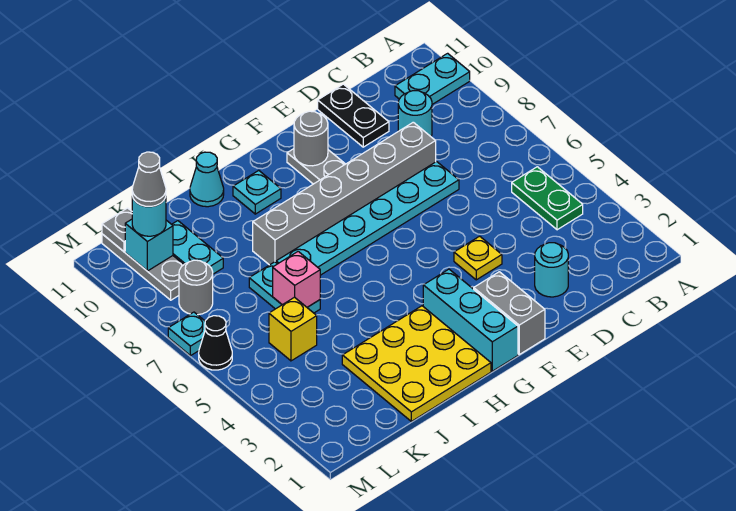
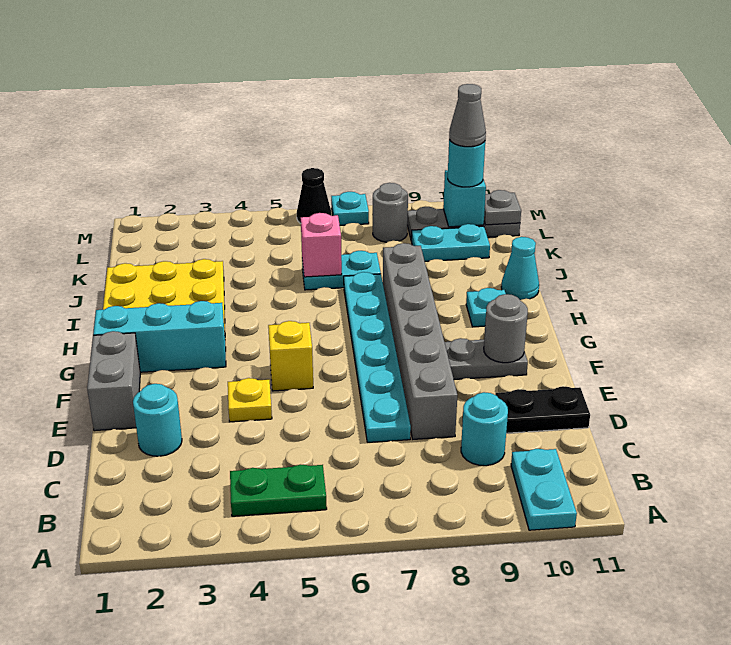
grey 1x2 brick [474,272,545,354] -> grey 1x2 brick turned to [87,331,140,431]
yellow 1x1 brick [269,297,317,361] -> yellow 1x1 brick moved to [268,321,313,391]

